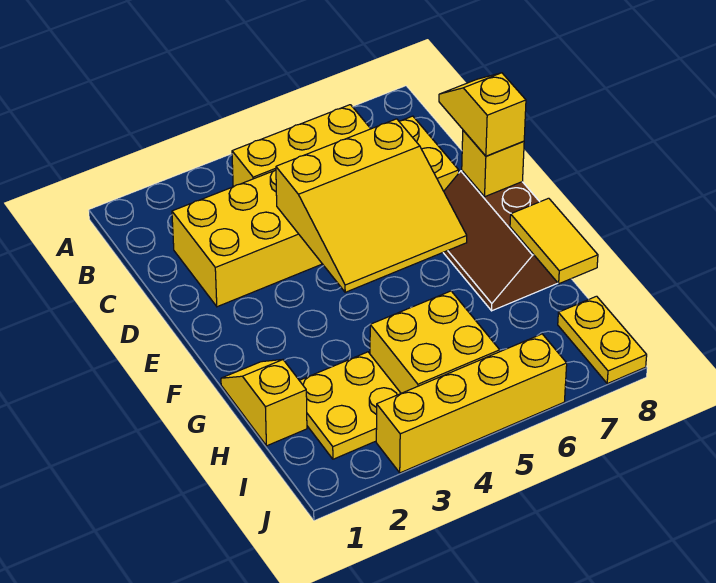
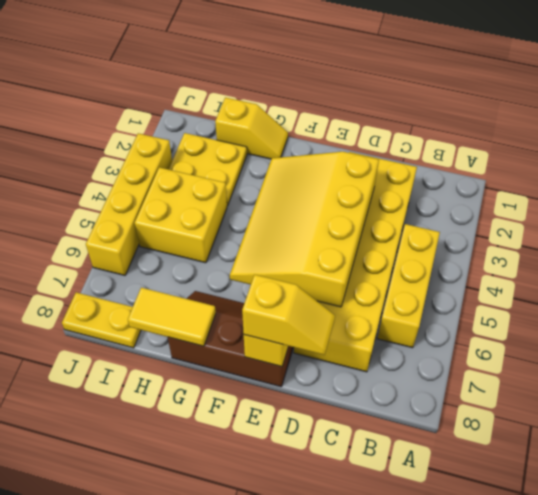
yellow 3x3 slope [276,119,467,292] -> yellow 3x4 slope [230,152,379,307]

